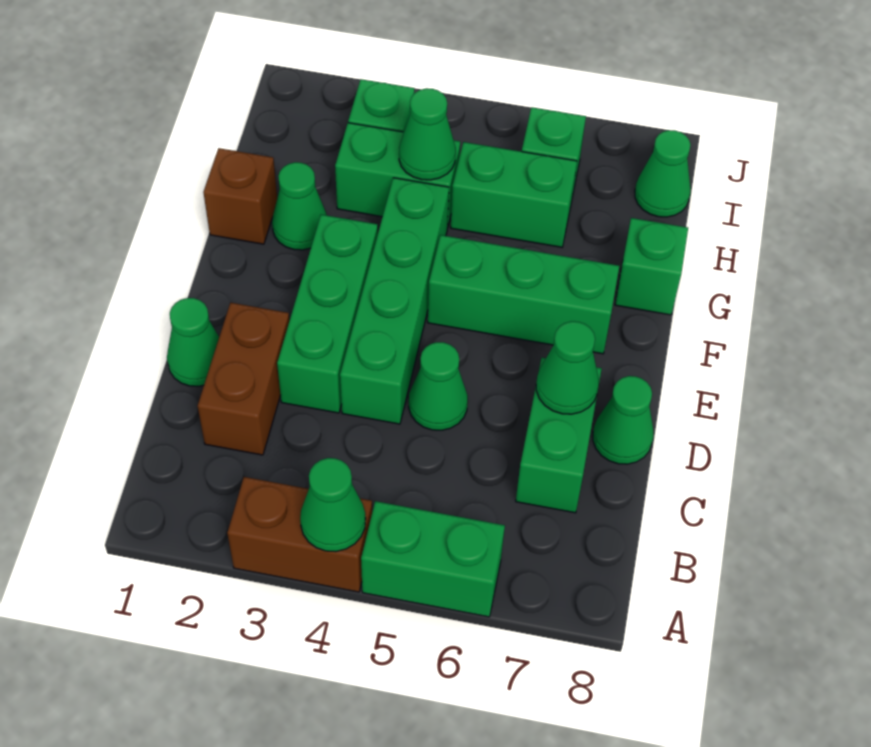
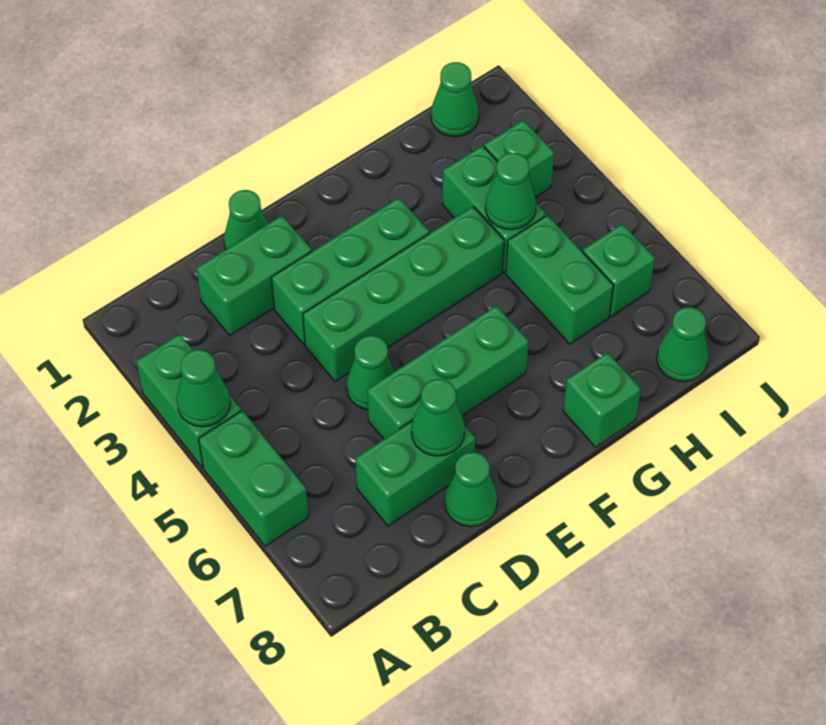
brown 1x2 brick [227,477,372,592] -> green 1x2 brick [136,334,241,467]
brown 1x2 brick [198,302,289,455] -> green 1x2 brick [196,215,312,335]
green 1x3 brick [428,235,619,354] -> green 1x3 brick turned to [367,306,529,439]
brown 1x1 brick [203,148,277,244] -> none
green 1x1 cone [272,162,327,250] -> green 1x1 cone moved to [431,62,479,137]

